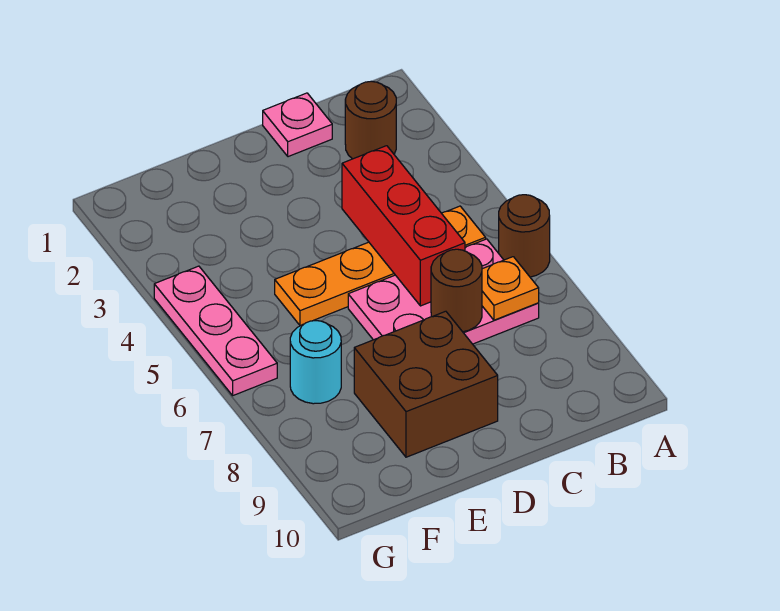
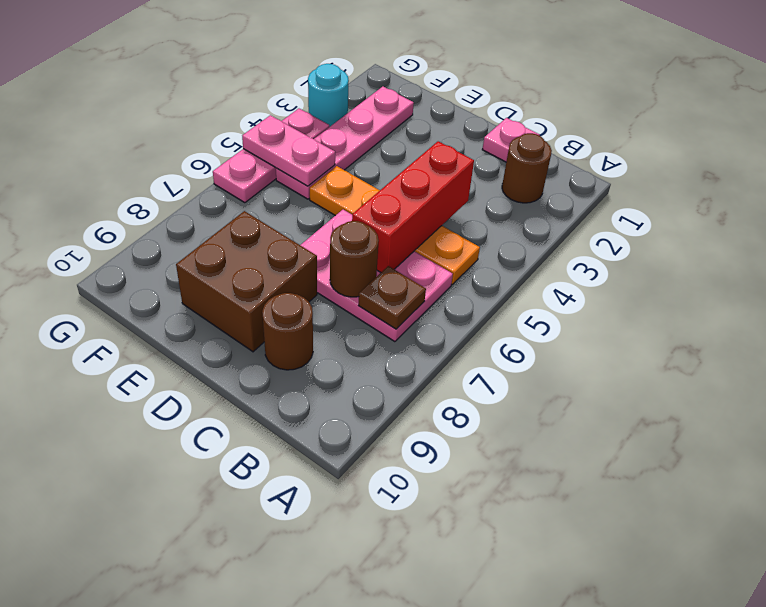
brown 1x1 round brick [499,195,550,277] -> brown 1x1 round brick moved to [262,293,313,370]
orange 1x1 plate [482,257,539,320] -> brown 1x1 plate [359,266,426,329]
none -> pink 1x4 plate [276,87,414,199]
none -> pink 1x2 plate [242,115,335,186]
cyan 1x1 round brick [290,321,341,404] -> cyan 1x1 round brick moved to [308,64,349,127]

